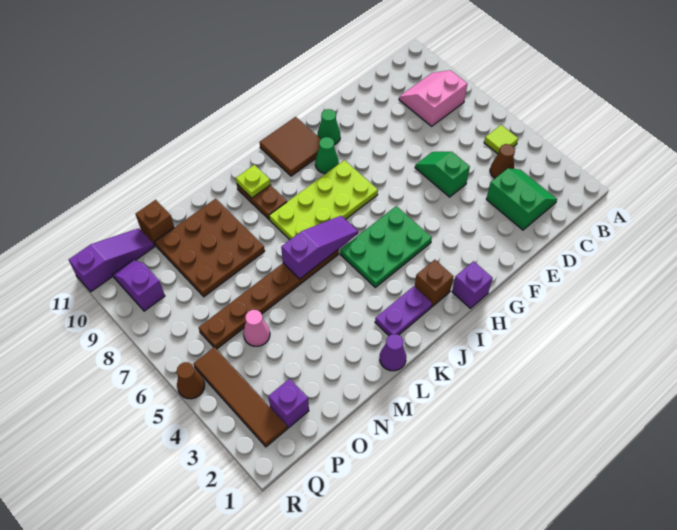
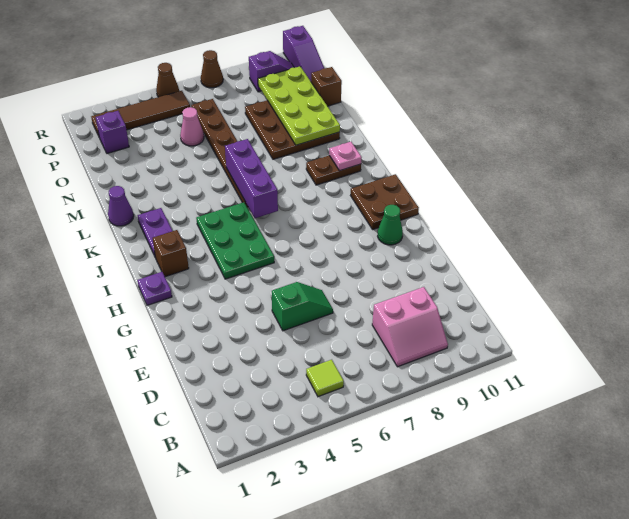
pink 2x2 slope [399,70,467,126] -> pink 2x2 slope turned to [372,287,448,367]
green 2x2 slope [486,168,557,230] -> none
brown 1x1 cone [490,144,515,178] -> brown 1x1 cone moved to [201,50,223,88]
purple 1x1 brick [452,261,493,308] -> purple 1x1 plate [137,272,172,305]
lime 2x4 plate [269,160,378,240] -> lime 2x4 plate moved to [258,66,340,145]
green 1x1 cone [315,137,339,174] -> none
brown 2x2 tile [260,117,321,176] -> brown 2x2 plate [351,174,419,229]
purple 1x3 slope [281,216,358,279] -> purple 1x3 brick [225,139,278,218]
lime 1x1 plate [236,165,270,198] -> pink 1x1 plate [329,142,362,171]

